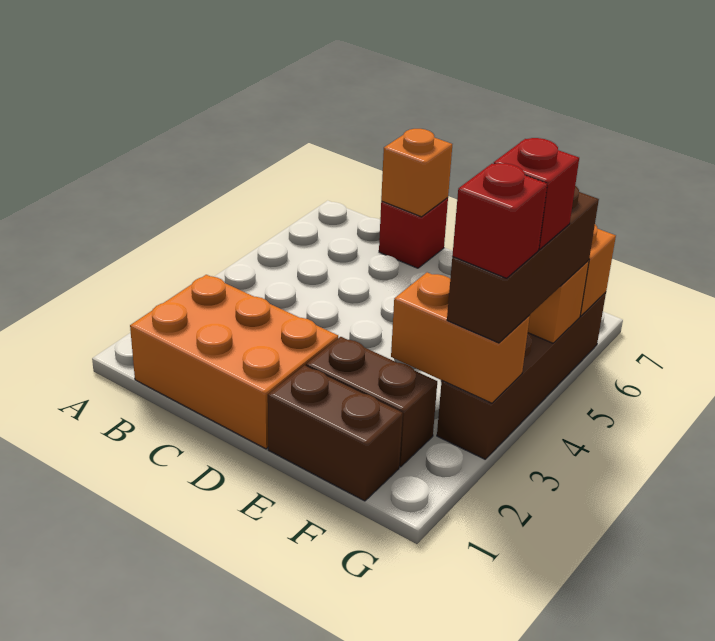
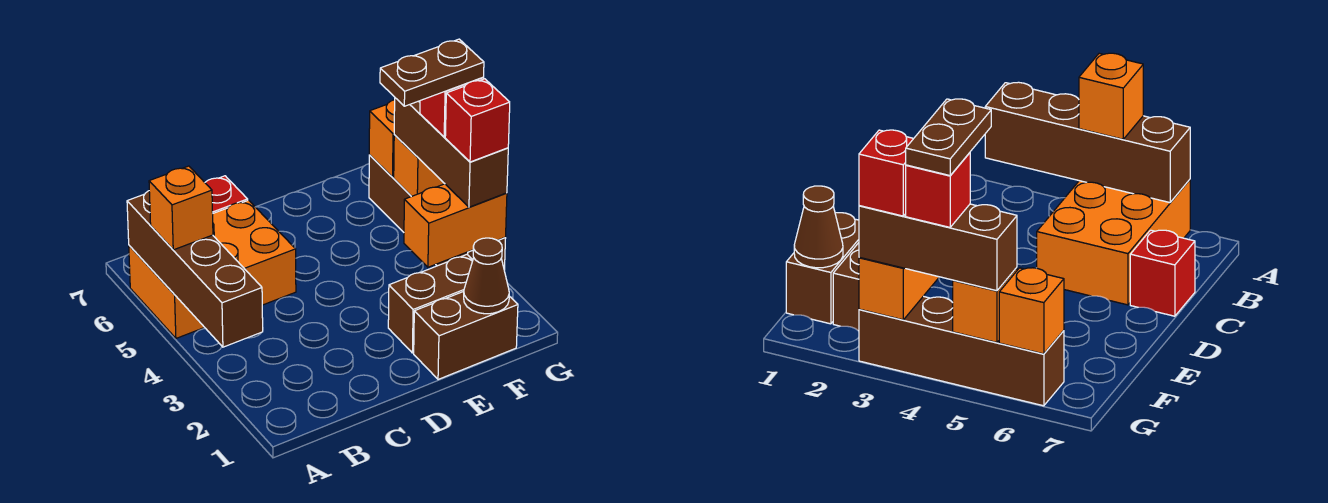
none -> brown 1x4 brick [127,191,263,347]
orange 2x3 brick [130,275,338,449] -> orange 2x3 brick moved to [129,200,296,338]
orange 1x1 brick [381,129,452,217] -> orange 1x1 brick moved to [149,166,213,250]
none -> brown 1x1 cone [464,238,509,314]
none -> brown 1x2 plate [380,39,484,106]

